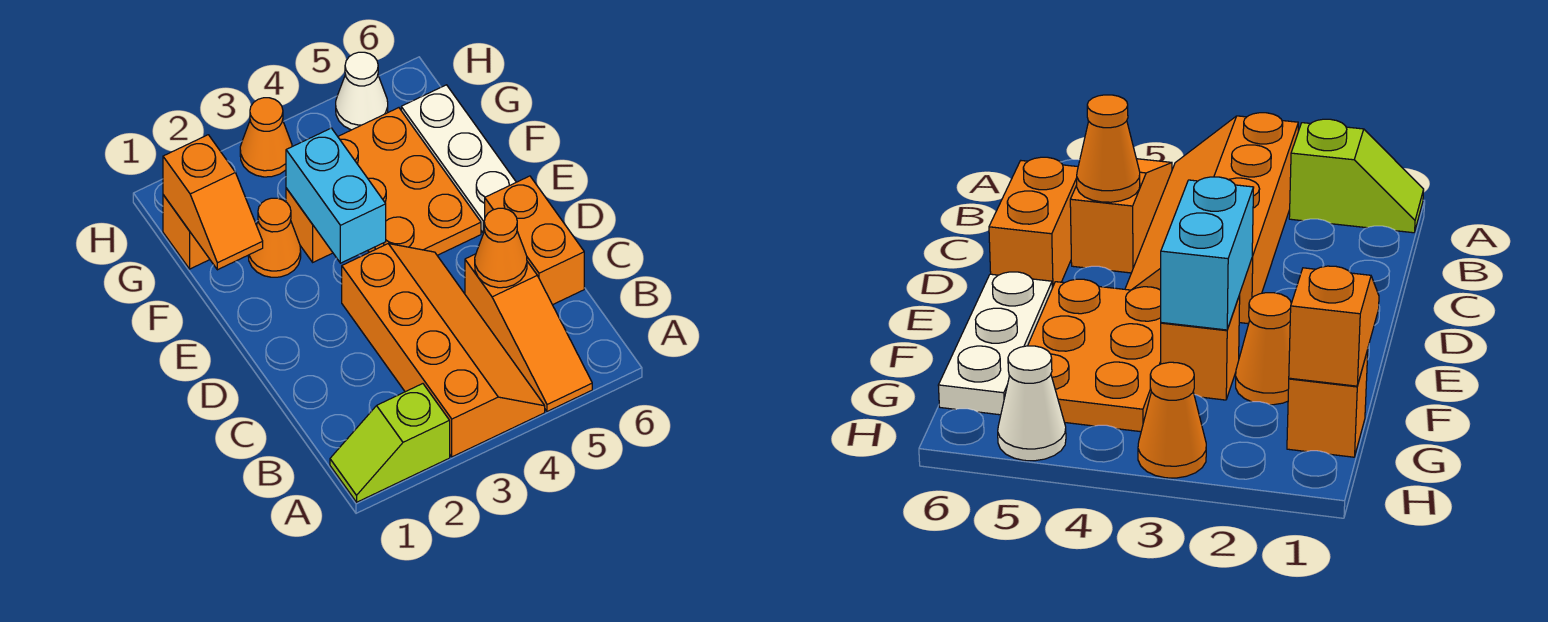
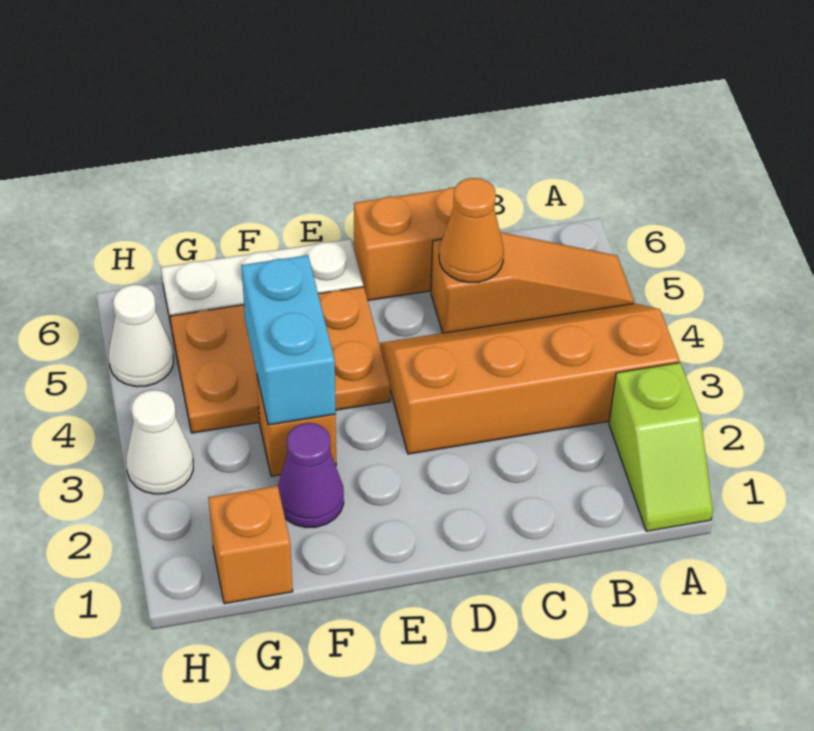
cyan 1x2 brick [286,128,386,263] -> cyan 1x2 brick turned to [241,255,336,425]
orange 1x2 slope [163,135,263,270] -> none
orange 1x1 cone [248,198,301,277] -> purple 1x1 cone [278,423,344,528]
orange 1x1 cone [240,98,292,177] -> white 1x1 cone [126,390,193,494]

